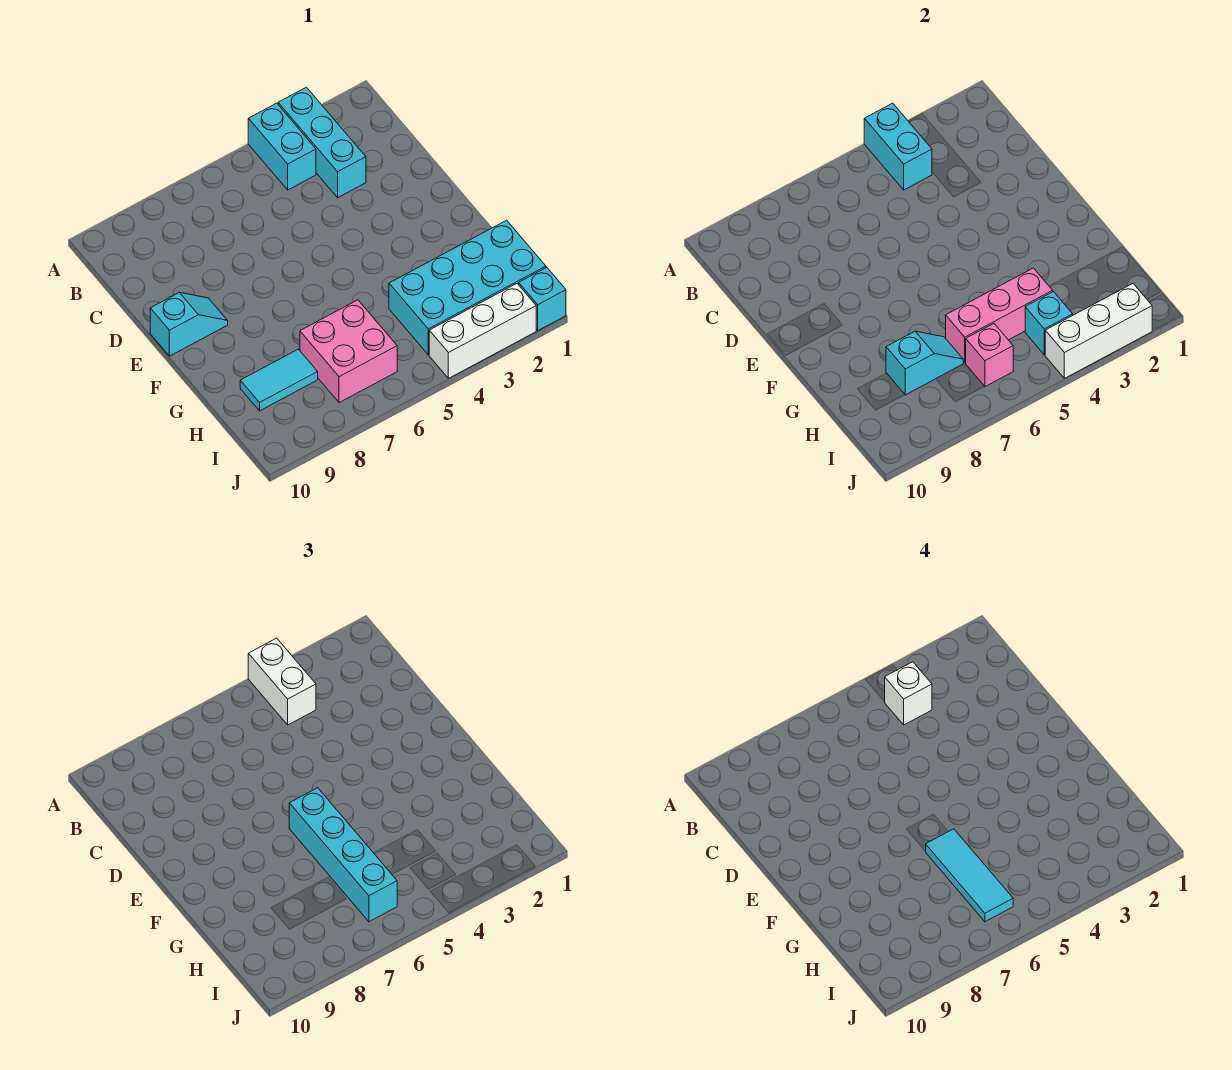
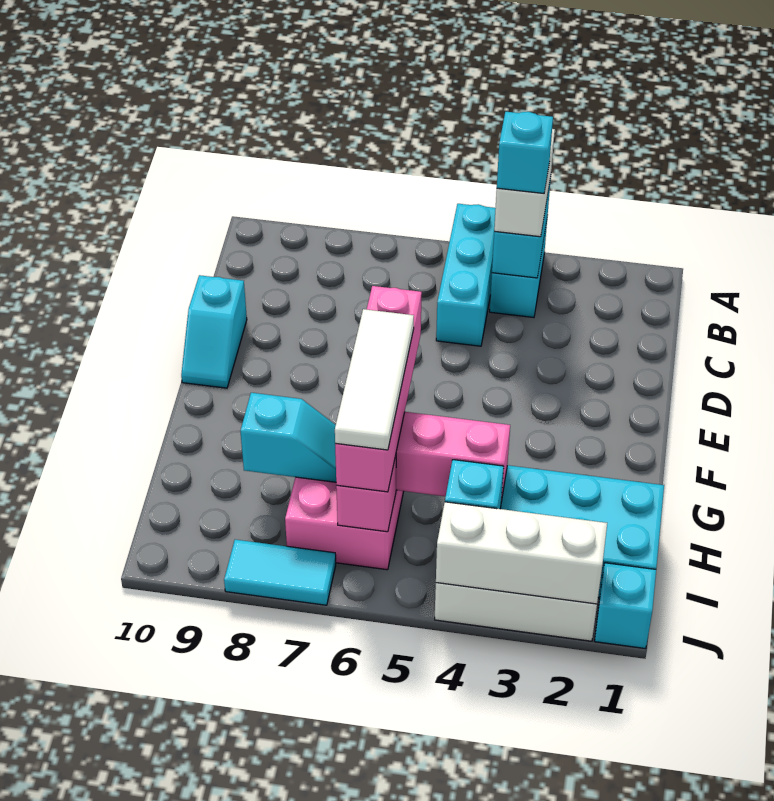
cyan 1x3 brick [278,87,366,198] -> cyan 1x3 brick moved to [436,204,496,346]
white 1x1 brick [885,662,932,725] -> cyan 1x1 brick [497,112,553,193]
cyan 1x2 slope [150,292,228,356] -> cyan 1x2 slope turned to [181,275,247,388]
cyan 1x4 brick [289,788,397,922] -> pink 1x4 brick [335,286,422,492]
cyan 1x3 tile [926,829,1013,922] -> white 1x3 tile [335,309,414,450]
cyan 1x2 tile [240,349,318,411] -> cyan 1x2 tile moved to [224,540,336,605]

